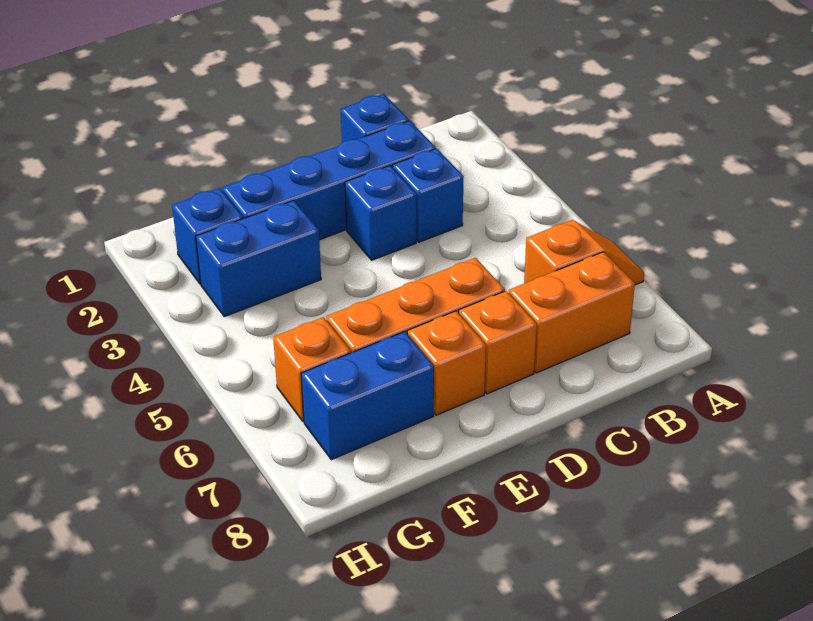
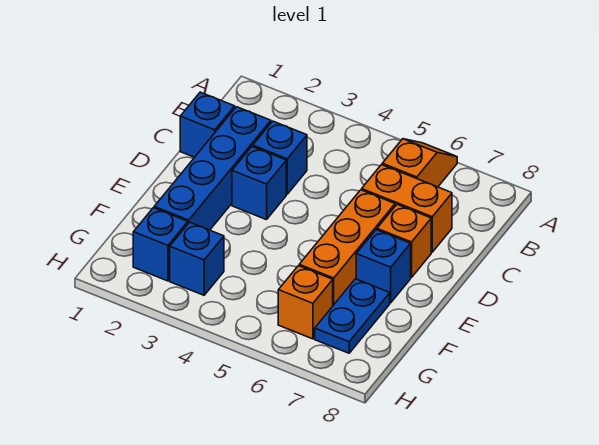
orange 1x2 brick [509,252,635,373] -> orange 1x2 brick turned to [362,165,452,252]
orange 1x1 brick [407,311,486,415] -> blue 1x1 brick [356,230,411,303]
blue 1x2 brick [196,200,321,317] -> blue 1x1 brick [170,222,224,295]
blue 1x2 brick [301,332,434,460] -> blue 1x2 plate [315,279,390,353]

